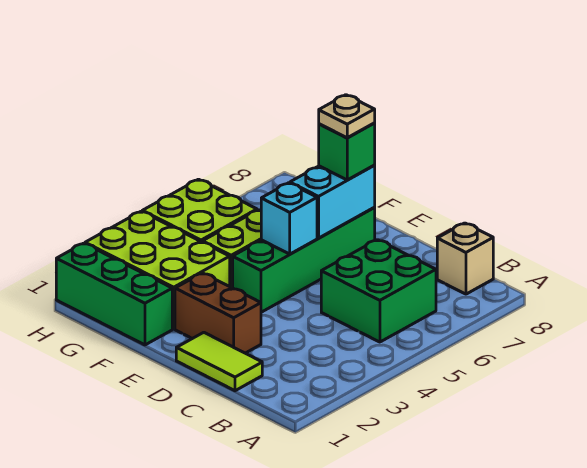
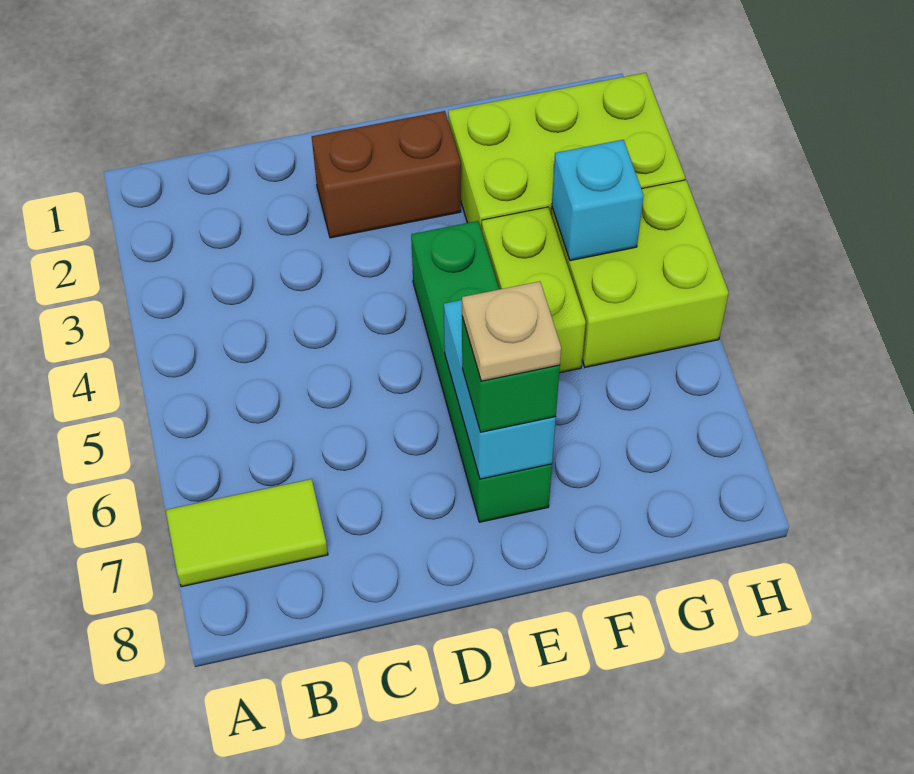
green 2x2 brick [321,240,436,342] -> none
tan 1x1 brick [437,223,493,294] -> none
lime 1x2 tile [176,332,262,391] -> lime 1x2 tile moved to [166,479,328,587]
cyan 1x1 brick [261,183,317,254] -> cyan 1x1 brick moved to [552,140,644,261]
green 1x3 brick [56,243,172,345] -> none

